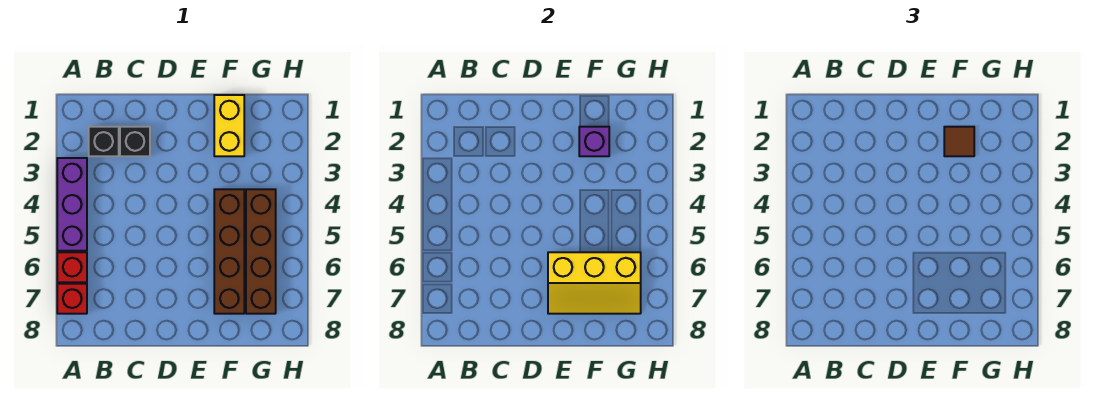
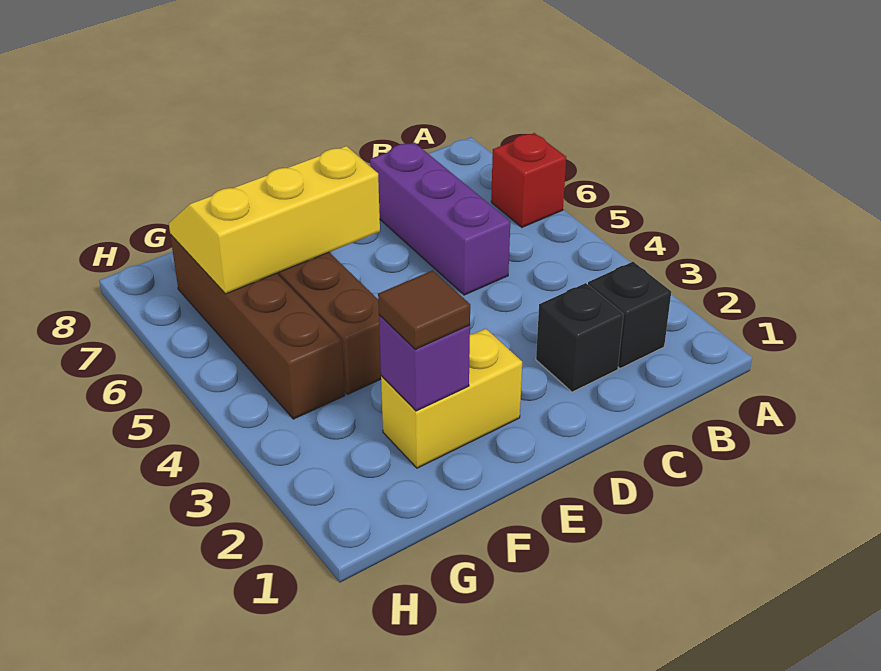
purple 1x3 brick [57,158,87,251] -> purple 1x3 brick moved to [370,142,510,295]
red 1x1 brick [57,284,87,314] -> none
yellow 1x2 brick [214,95,244,156] -> yellow 1x2 brick turned to [381,328,522,468]

